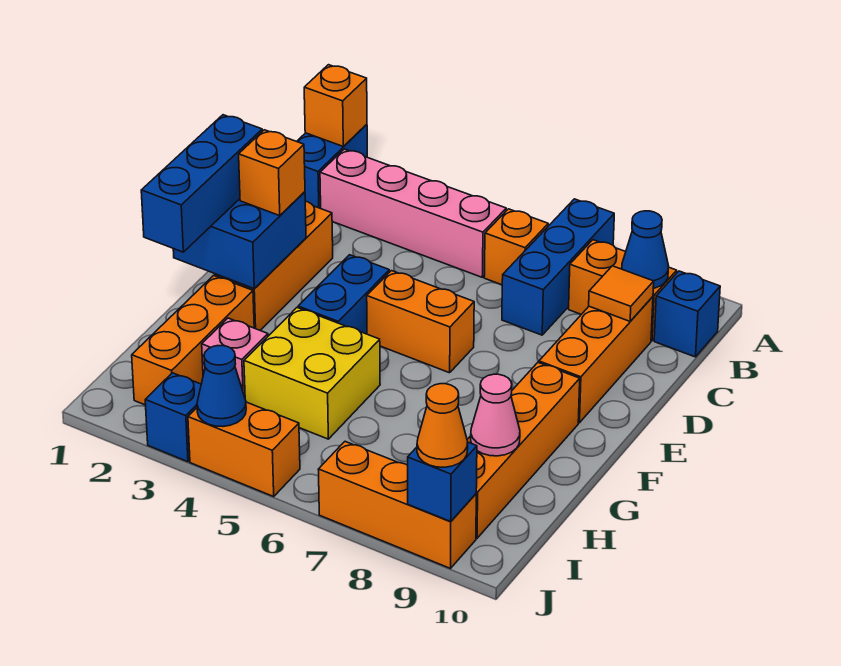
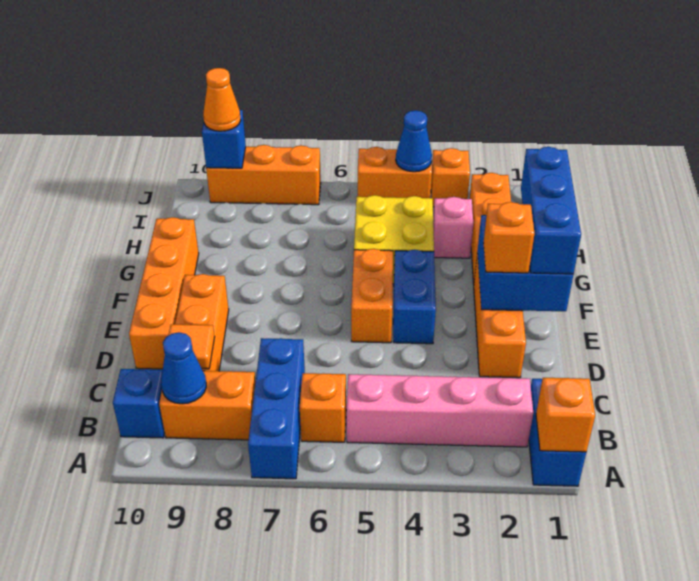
orange 1x2 brick [367,271,474,373] -> orange 1x2 brick turned to [351,249,393,343]
orange 1x4 brick [467,363,580,538] -> orange 1x4 brick moved to [129,217,199,369]
pink 1x1 cone [471,374,520,456] -> none
blue 1x1 brick [145,373,201,462] -> orange 1x1 brick [431,148,470,207]

